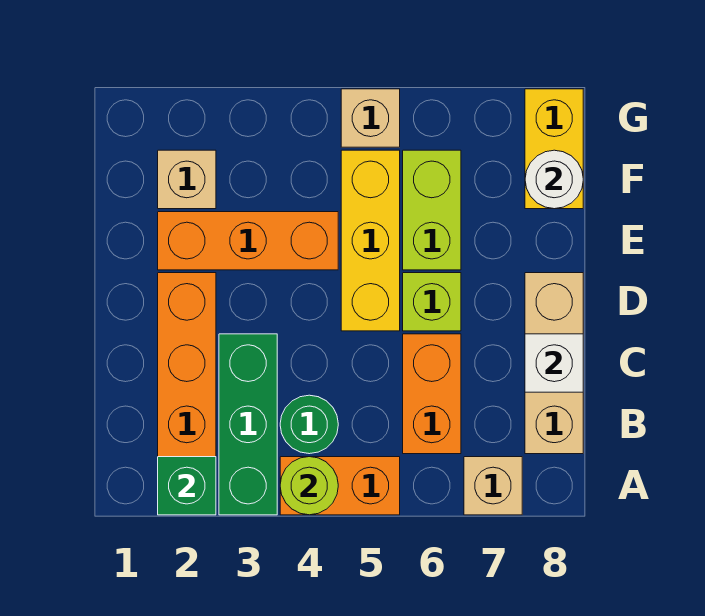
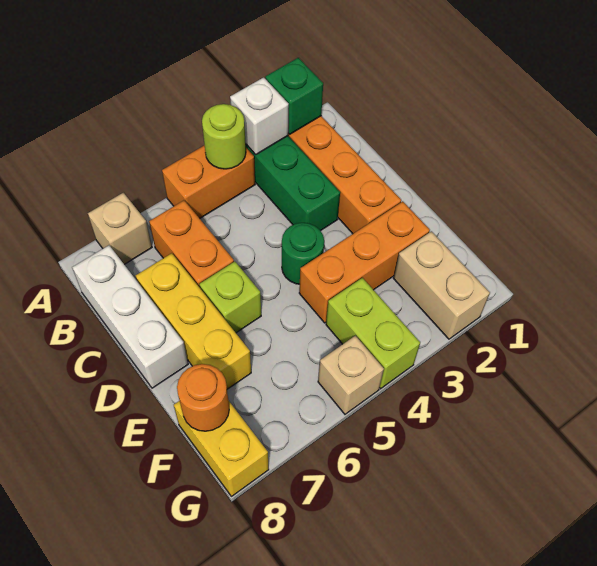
green 1x1 round brick [280,395,338,454] -> green 1x1 round brick moved to [282,223,324,284]
tan 1x3 brick [525,273,583,454] -> white 1x3 brick [72,245,188,388]
white 1x1 brick [525,334,583,392] -> white 1x1 brick moved to [230,77,289,155]
yellow 1x3 brick [341,150,400,331] -> yellow 1x3 brick moved to [136,253,251,389]
lime 1x2 brick [403,150,461,270] -> lime 1x2 brick moved to [326,278,420,389]
tan 1x1 brick [158,150,216,209] -> tan 1x2 brick [394,231,490,339]
white 1x1 round brick [525,150,583,209] -> orange 1x1 round brick [177,364,229,431]

